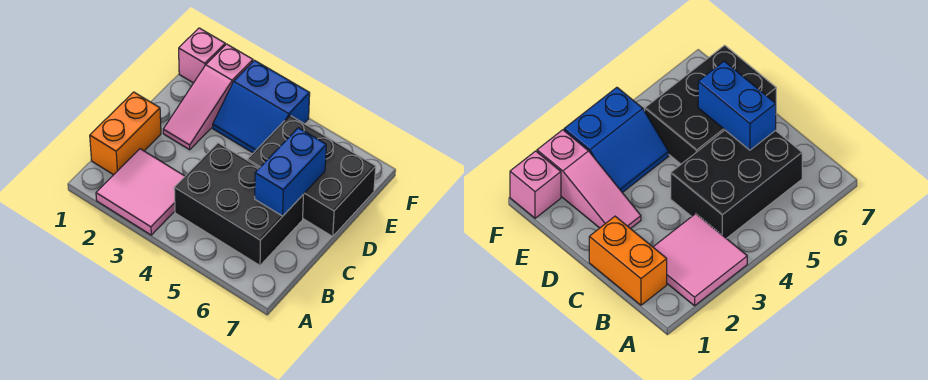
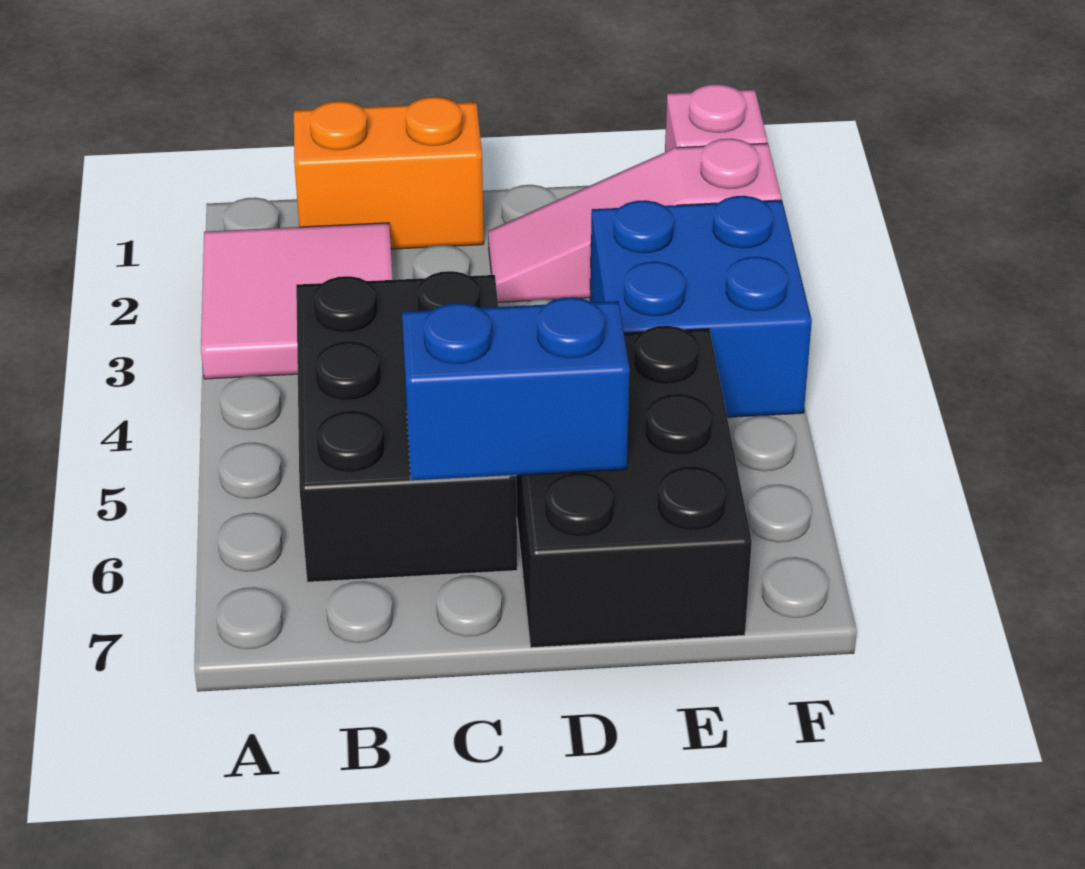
blue 2x2 slope [213,60,310,153] -> blue 2x2 brick [590,196,812,417]

